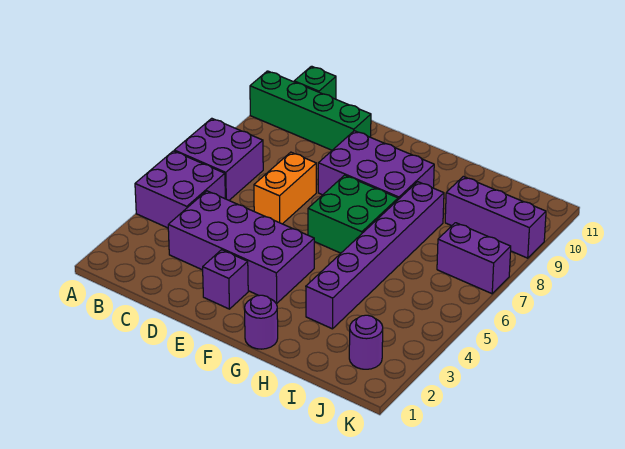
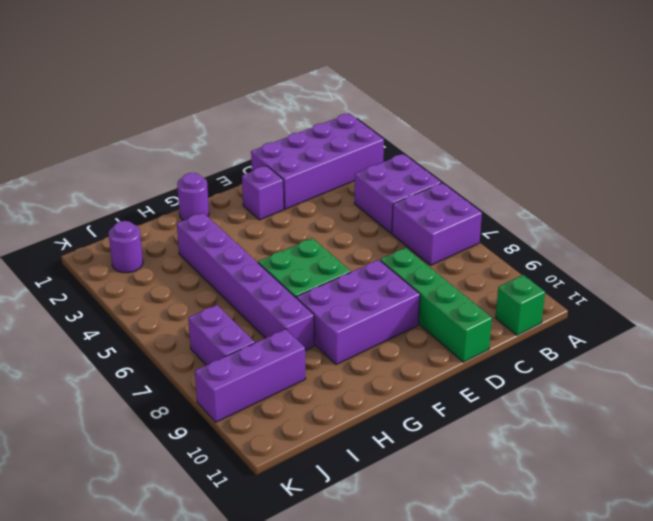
green 1x4 brick [250,71,371,150] -> green 1x4 brick turned to [380,248,492,362]
purple 2x4 brick [168,191,314,304] -> purple 2x4 brick moved to [251,114,384,209]
orange 1x2 brick [254,152,316,224] -> none
purple 1x2 brick [437,223,511,294] -> purple 1x2 brick turned to [188,305,255,365]

